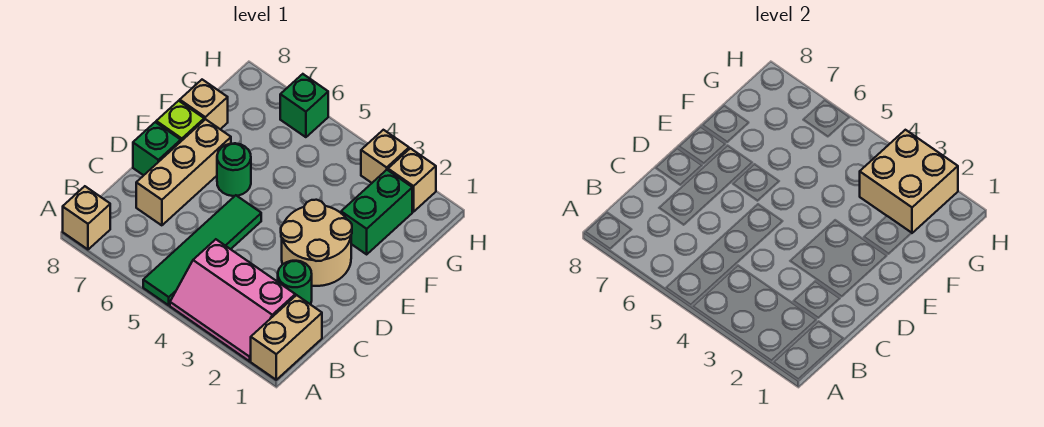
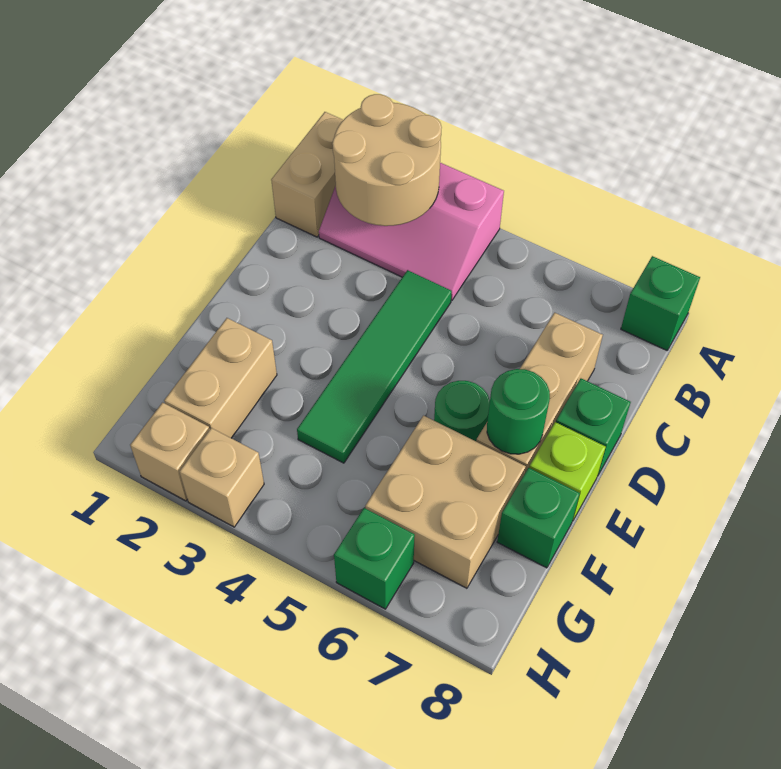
pink 2x3 slope [170,239,295,361] -> pink 2x3 slope turned to [319,163,504,300]
green 1x4 tile [143,195,261,305] -> green 1x4 tile moved to [297,270,452,463]
tan 1x1 brick [63,186,110,249] -> green 1x1 brick [621,256,700,350]
green 1x1 round brick [278,261,312,305] -> green 1x1 round brick moved to [487,369,550,454]
tan 2x2 round brick [281,200,352,286] -> tan 2x2 round brick moved to [332,94,442,226]
green 1x2 brick [341,170,412,254] -> tan 1x2 brick [164,318,277,438]
tan 1x1 brick [180,80,228,129] -> green 1x1 brick [497,468,580,568]
tan 2x2 brick [860,130,958,233] -> tan 2x2 brick moved to [365,416,526,588]

